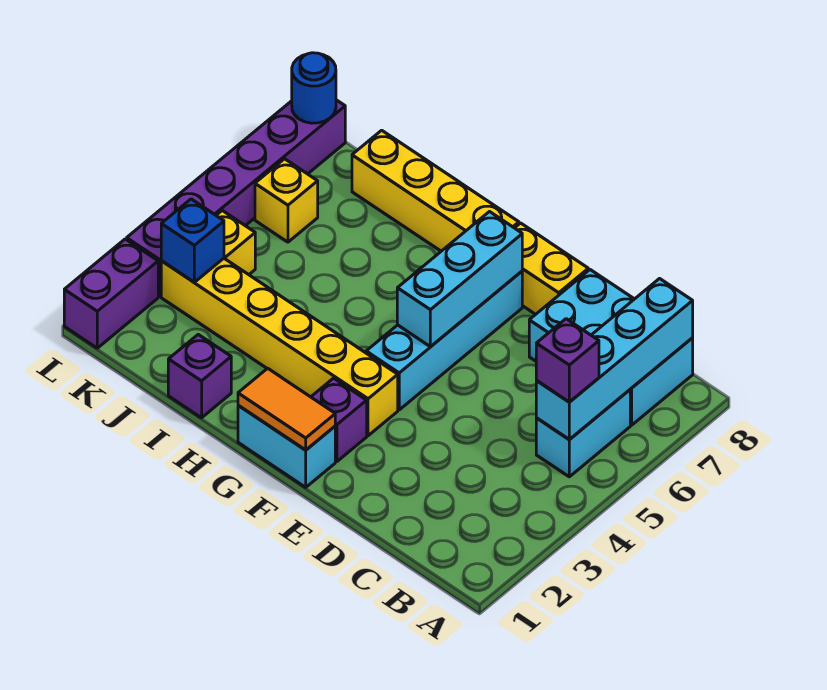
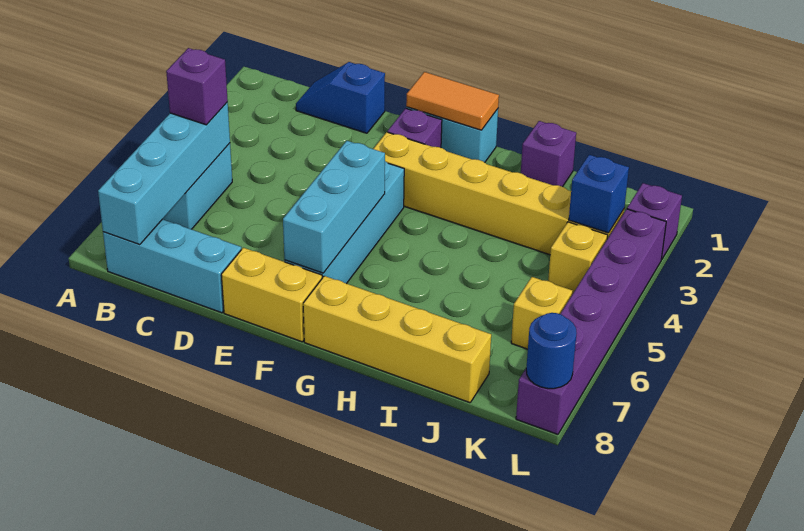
cyan 2x3 brick [529,270,693,425] -> cyan 1x3 brick [103,219,241,313]
none -> blue 1x2 slope [296,62,385,133]
purple 1x2 brick [64,239,158,348] -> purple 1x1 brick [627,183,682,260]

